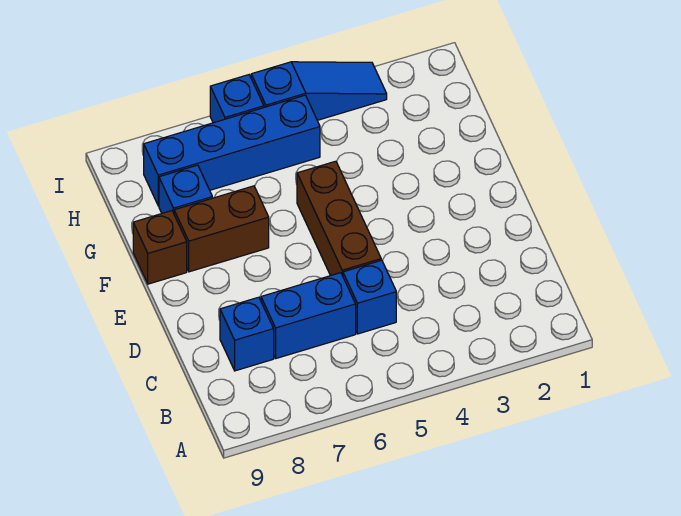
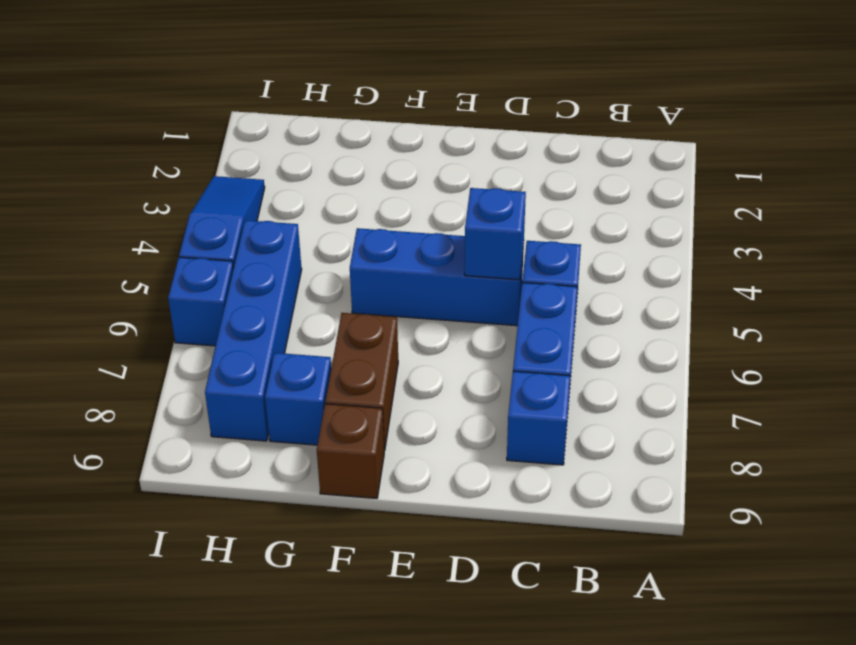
brown 1x3 brick [297,161,381,276] -> blue 1x3 brick [350,228,524,326]
none -> blue 1x1 brick [465,188,526,280]

